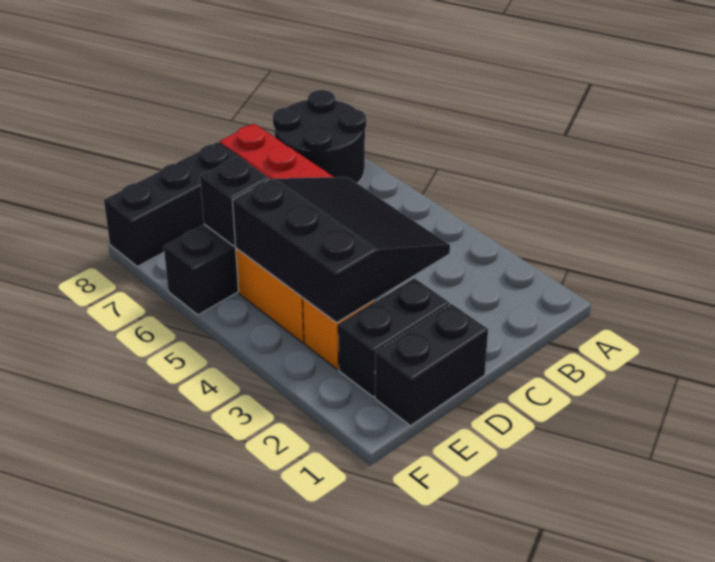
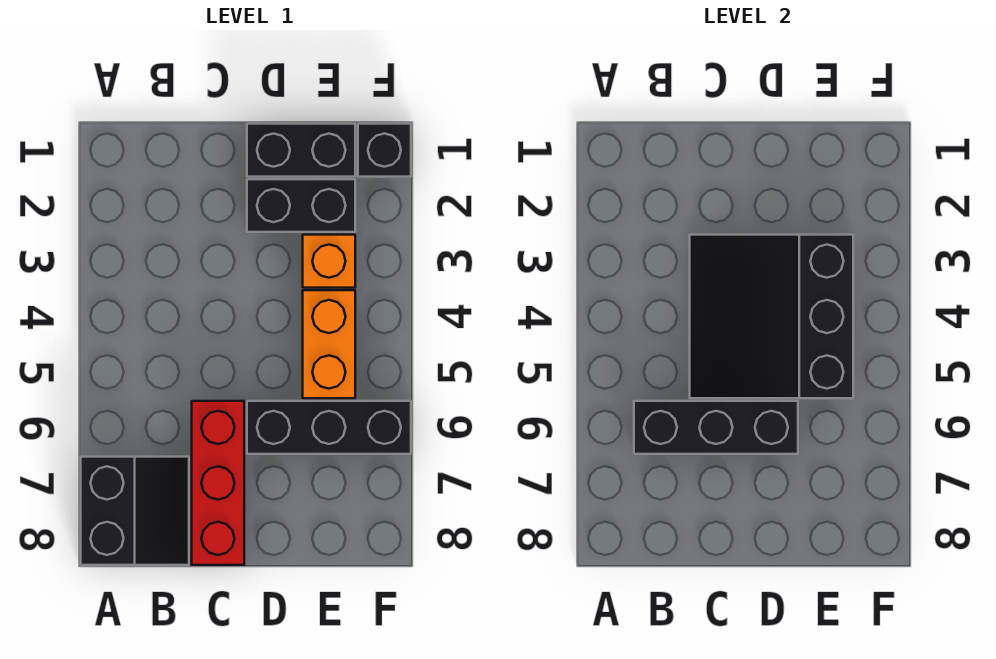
black 2x2 round brick [273,90,366,183] -> black 2x2 slope [81,457,189,565]
black 1x3 brick [104,142,246,266] -> black 1x3 brick moved to [634,401,798,454]
black 1x1 brick [200,157,269,246] -> black 1x1 brick moved to [358,124,411,177]

